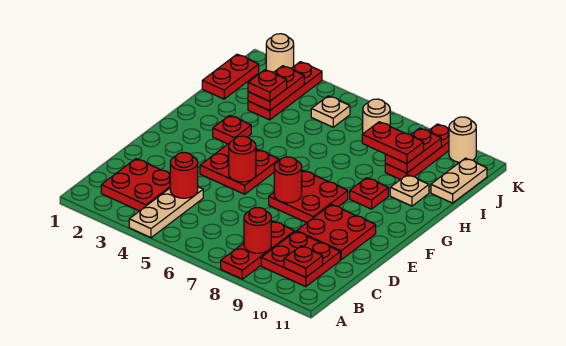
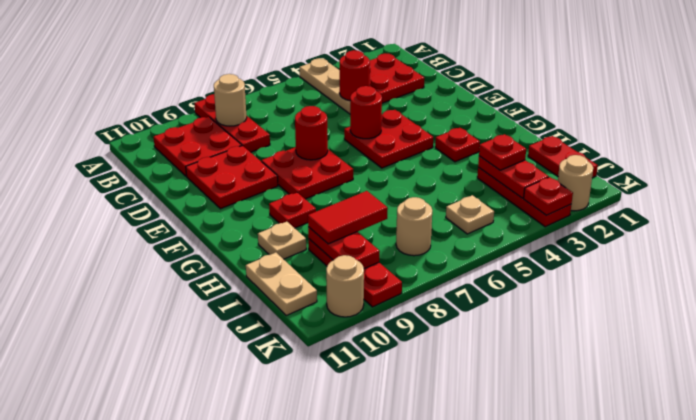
red 1x1 round brick [244,208,271,253] -> tan 1x1 round brick [214,74,247,126]
red 1x1 plate [284,246,323,277] -> red 1x1 plate moved to [524,177,573,215]
red 1x2 plate [362,122,424,164] -> red 1x2 tile [308,191,388,244]

